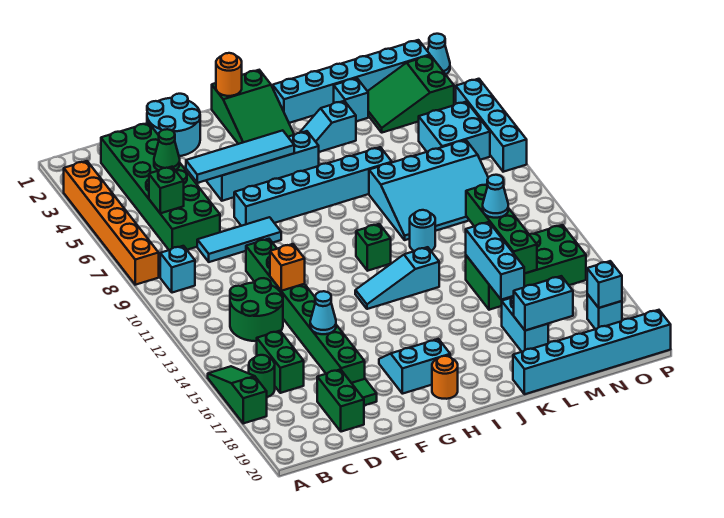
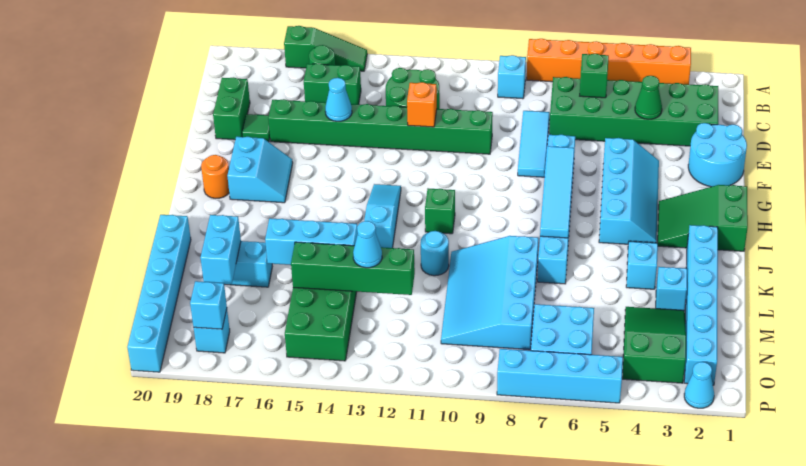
green 1x2 brick [317,369,364,432] -> green 1x2 brick turned to [213,77,250,140]
cyan 1x4 tile [186,130,294,183] -> cyan 1x4 tile moved to [540,146,574,238]
orange 1x1 round brick [216,53,242,96] -> none

